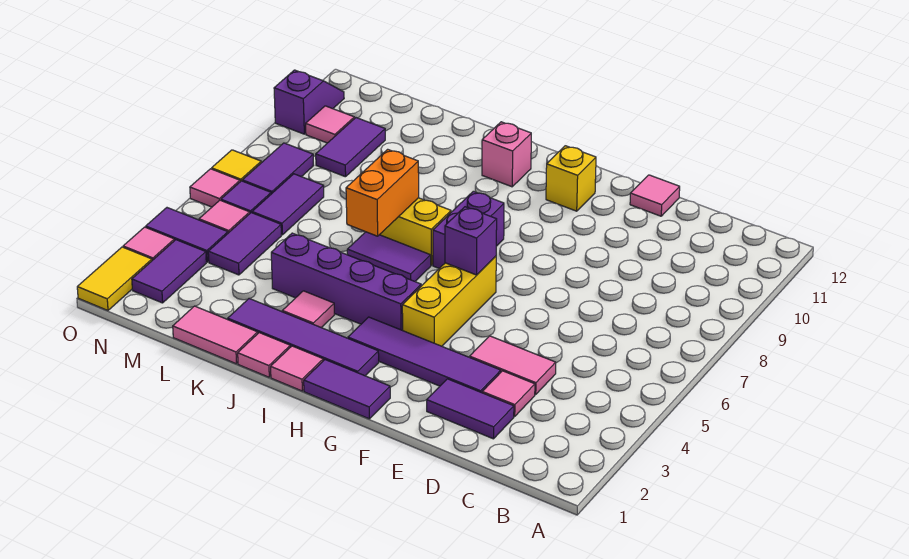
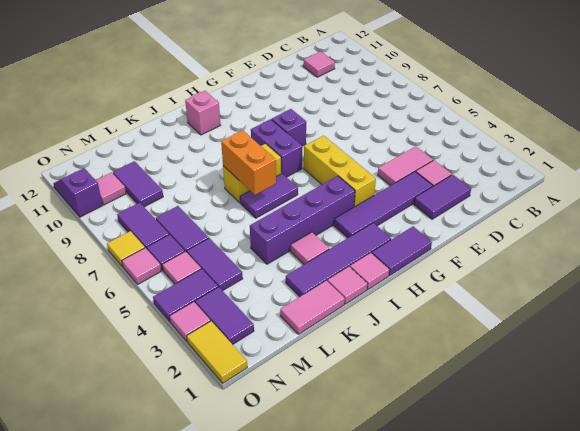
pink 1x1 tile [630,175,680,216] -> pink 1x1 tile moved to [303,51,335,77]
purple 1x1 brick [445,207,497,275] -> purple 1x1 brick moved to [272,109,306,146]
yellow 1x1 brick [546,146,596,211] -> none

